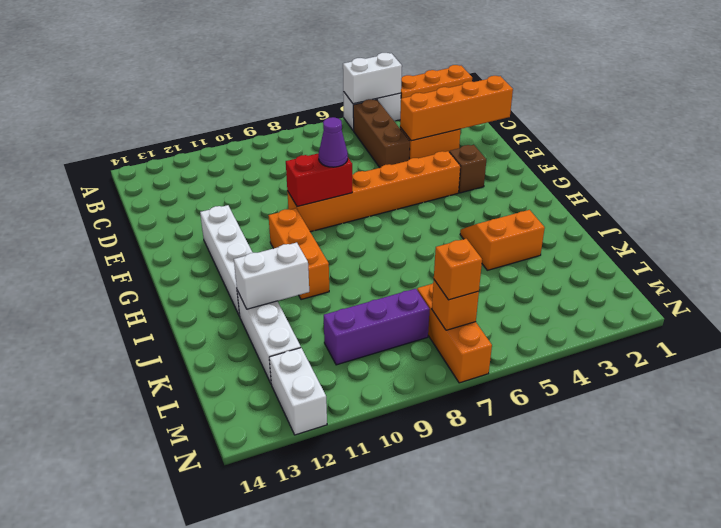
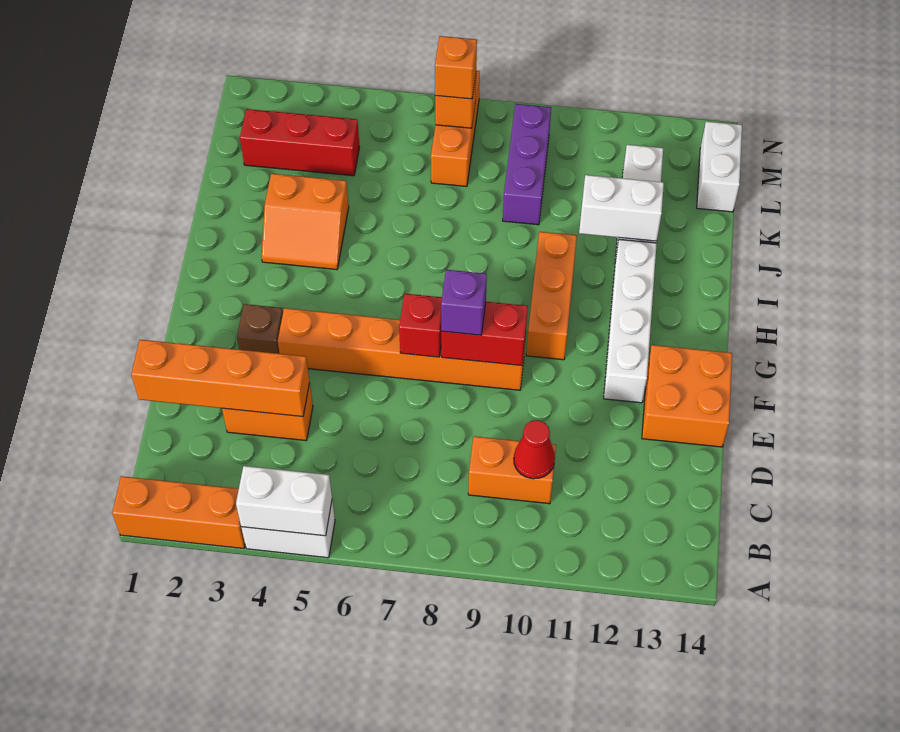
brown 1x3 brick [353,99,410,168] -> none
none -> orange 1x2 brick [468,436,556,504]
none -> red 1x1 cone [514,420,555,479]
none -> orange 2x2 brick [642,345,732,447]
none -> red 1x1 brick [399,294,442,357]
purple 1x1 cone [318,117,348,167] -> purple 1x1 brick [441,270,487,335]
none -> red 1x3 brick [240,109,359,176]
purple 1x3 brick [324,289,430,365] -> purple 1x3 brick turned to [503,104,551,225]
white 1x2 brick [269,348,327,435] -> white 1x2 brick moved to [697,121,742,212]

